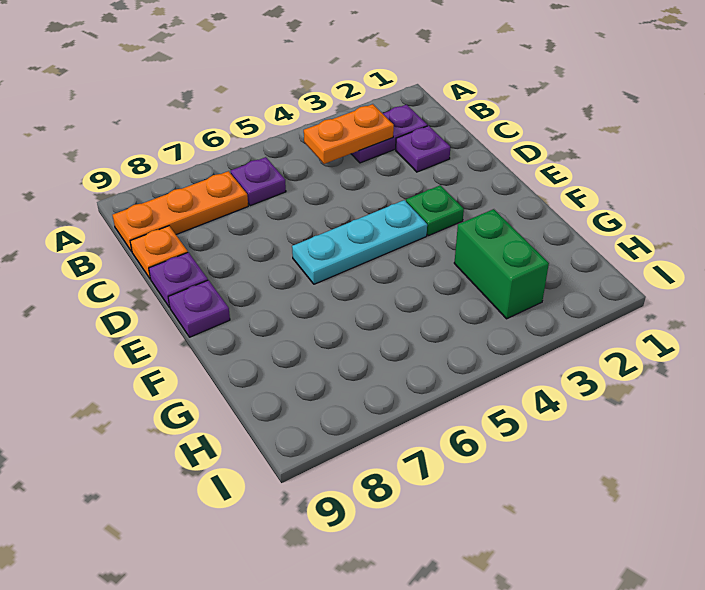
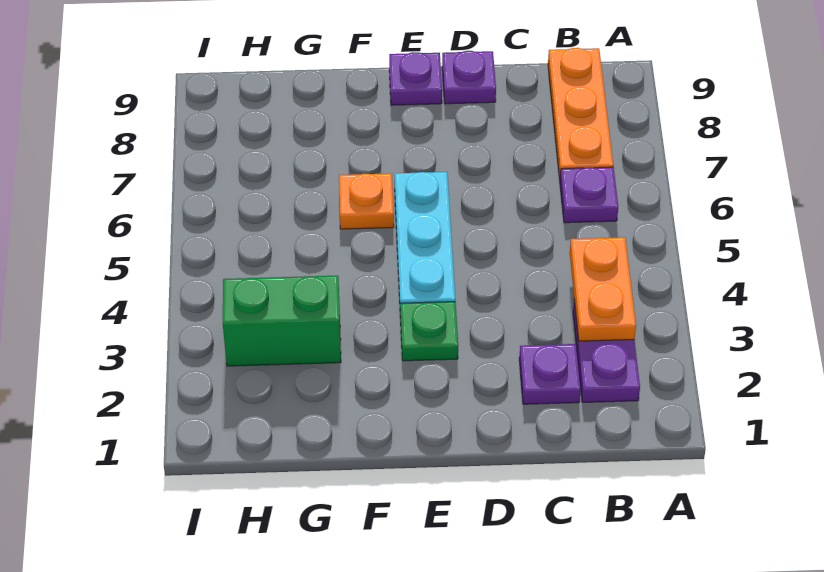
orange 1x1 plate [130,226,188,279] -> orange 1x1 plate moved to [339,173,394,229]

